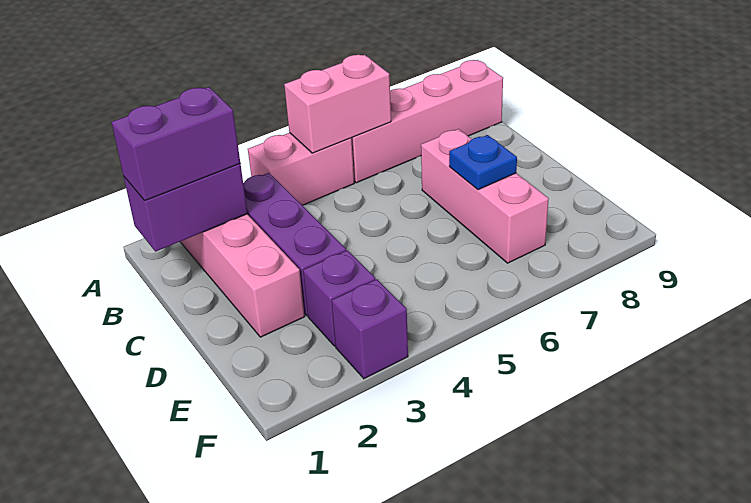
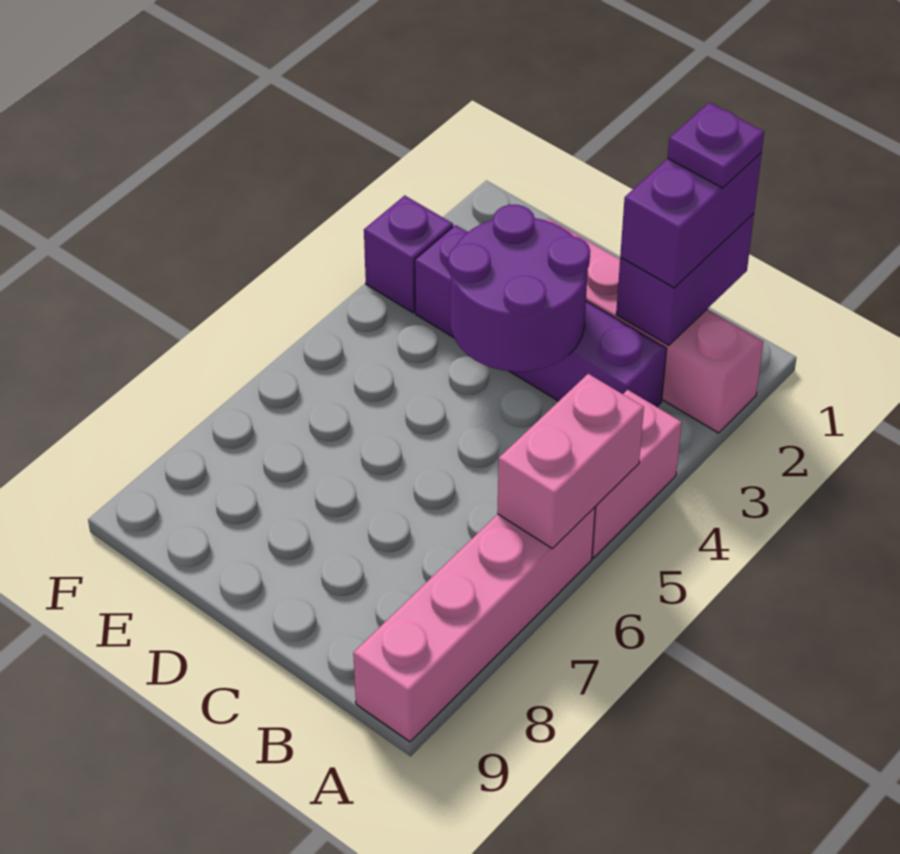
none -> purple 1x1 plate [667,103,764,188]
none -> purple 2x2 round brick [448,205,590,372]
pink 1x3 brick [421,129,549,263] -> none
blue 1x1 plate [449,135,517,190] -> none

